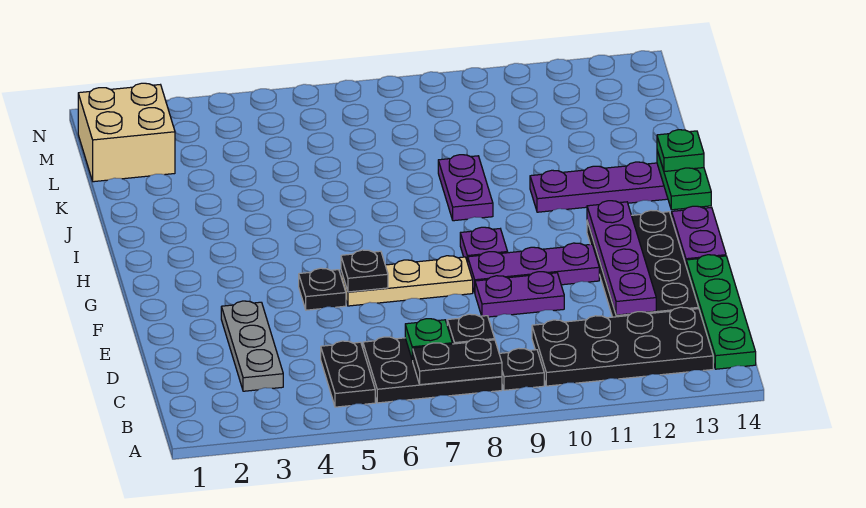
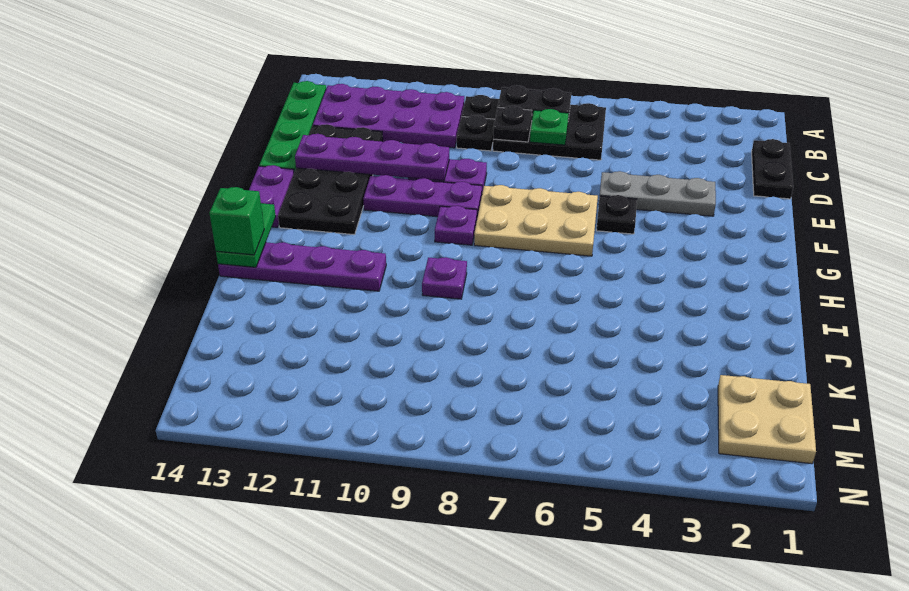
black 1x2 plate [321,341,375,407] -> black 1x2 plate moved to [752,139,793,199]
black 2x4 plate [532,307,713,386] -> purple 2x4 plate [313,84,464,148]
grey 1x3 plate [221,301,283,391] -> grey 1x3 plate turned to [600,171,716,216]
purple 1x4 plate [587,201,656,315] -> purple 1x4 plate turned to [295,134,449,181]
tan 1x3 plate [341,256,473,306] -> tan 2x3 plate [474,185,598,256]
black 1x1 plate [341,250,388,292] -> black 1x1 plate moved to [457,115,495,151]
purple 1x2 plate [438,155,493,221] -> purple 1x1 plate [422,257,467,299]
green 1x1 plate [657,130,704,172] -> green 1x1 brick [209,187,264,255]
tan 2x2 brick [78,83,175,182] -> tan 2x2 plate [718,375,816,464]

